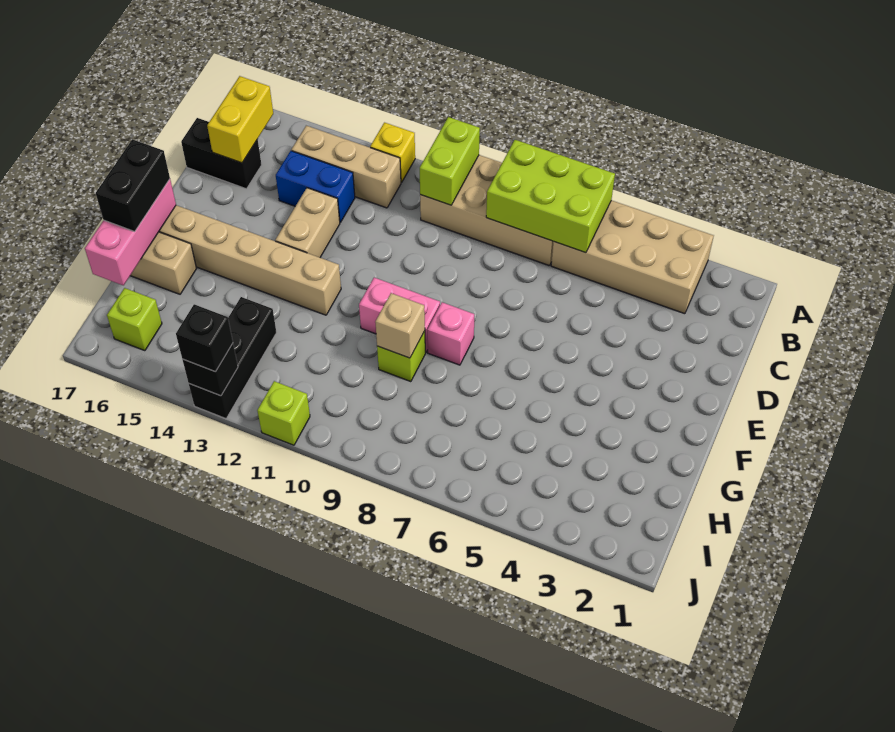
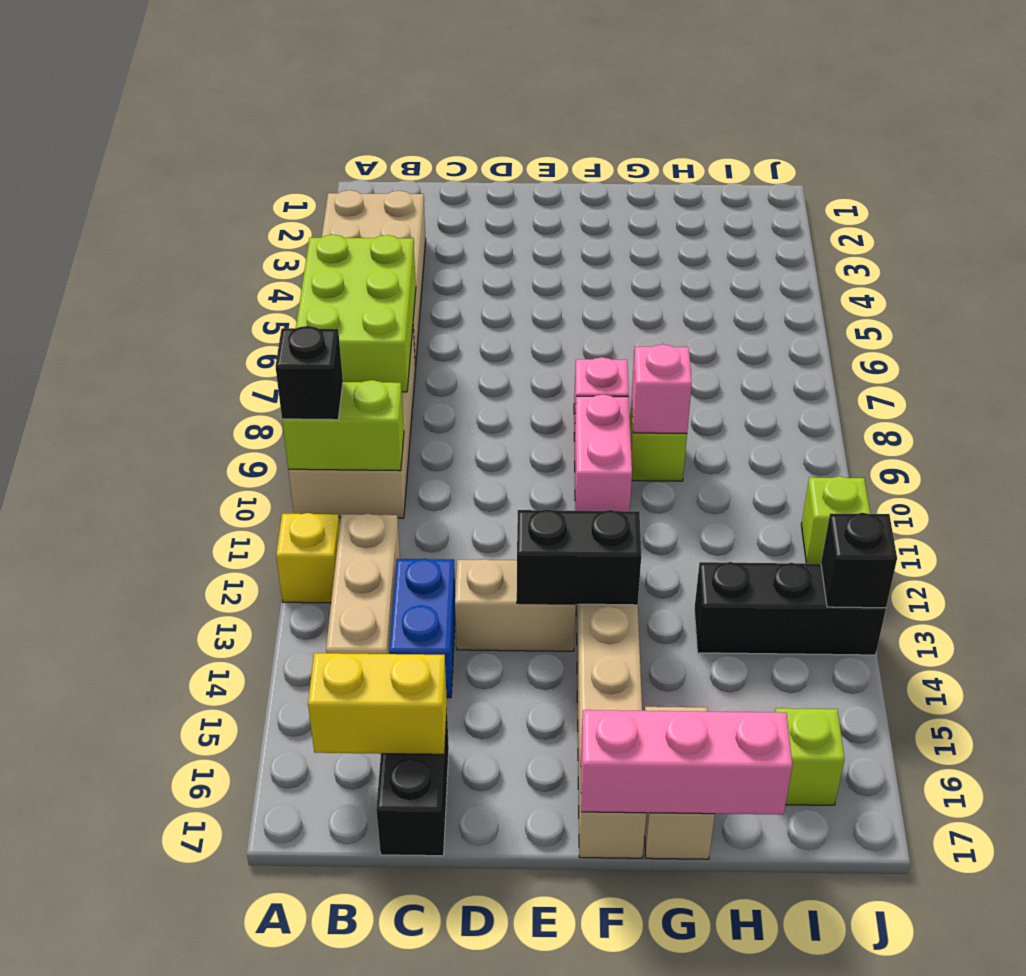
black 1x2 brick [96,139,170,231] -> black 1x2 brick moved to [517,509,641,605]
tan 1x1 brick [375,293,425,358] -> pink 1x1 brick [632,344,692,434]
black 1x1 brick [176,304,233,372] -> black 1x1 brick moved to [276,326,343,420]

